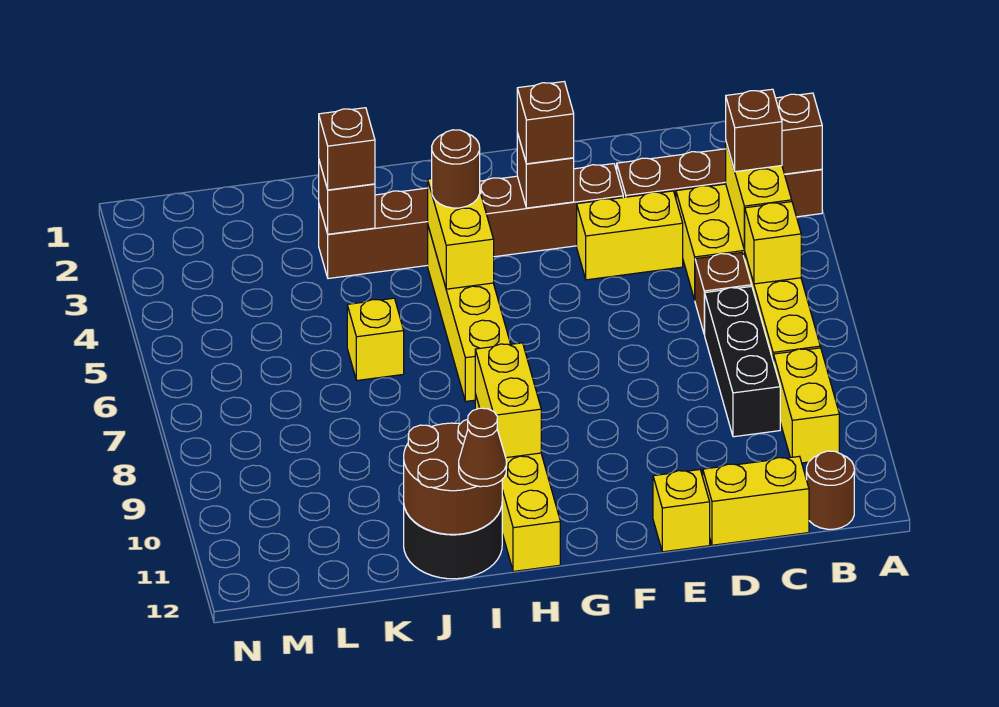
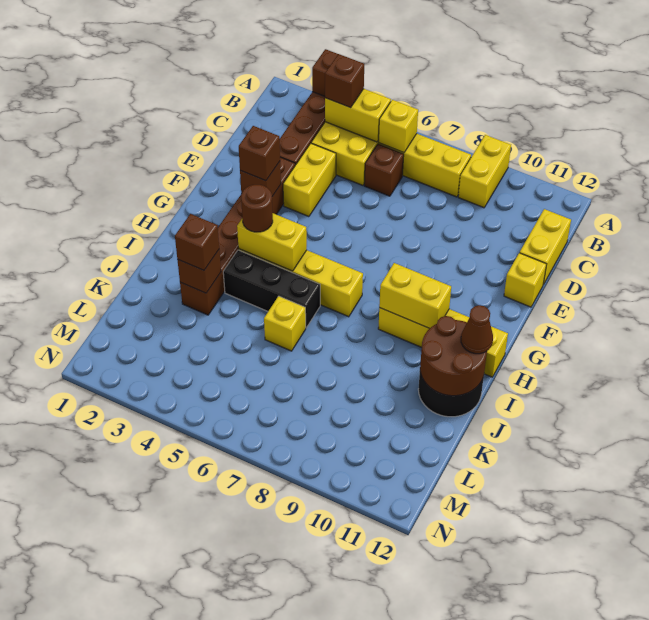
yellow 1x2 brick [774,348,839,463] -> yellow 1x2 brick turned to [458,135,511,208]
brown 1x1 round brick [807,451,854,529] -> none
black 1x3 brick [704,286,780,437] -> black 1x3 brick moved to [223,250,320,328]

